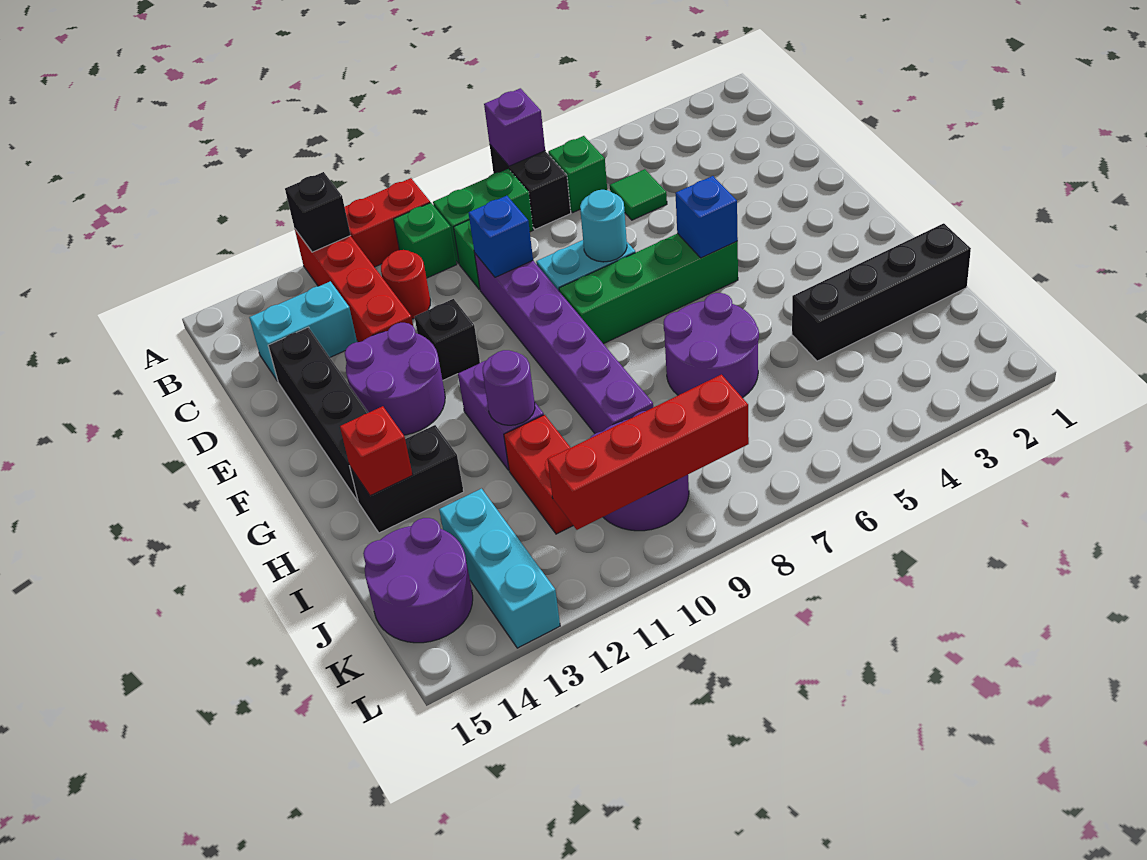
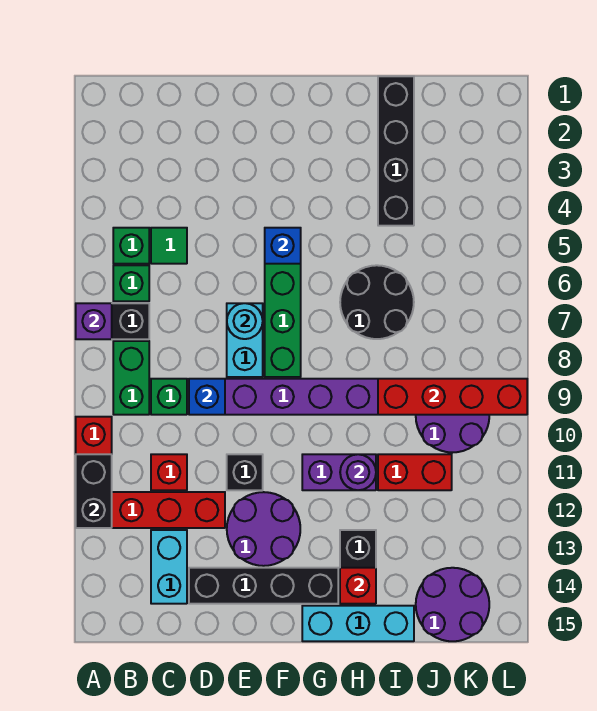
black 1x1 brick [285,172,351,252] -> black 1x2 brick [76,454,112,528]
green 1x1 brick [394,203,457,278] -> green 1x1 brick moved to [113,228,149,264]
red 1x1 round brick [381,250,430,319] -> red 1x1 brick [151,454,187,490]
purple 2x2 round brick [664,293,759,398] -> black 2x2 round brick [340,265,414,339]
cyan 1x3 brick [439,489,560,648] -> cyan 1x3 brick moved to [302,606,414,641]
red 1x4 brick [548,375,749,530] -> red 1x4 brick turned to [378,379,527,415]

